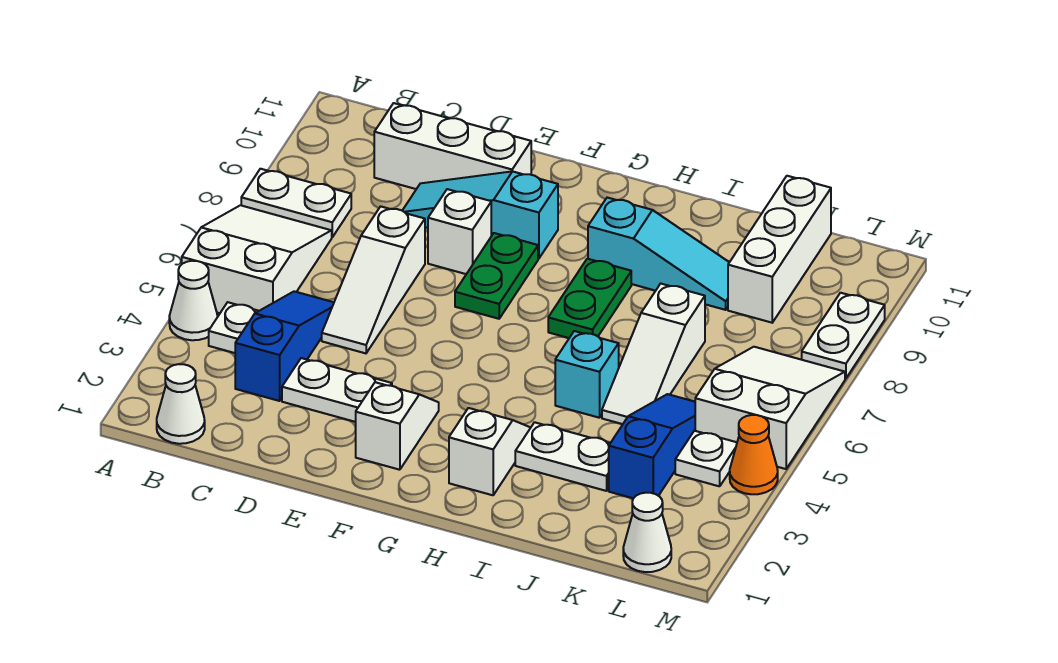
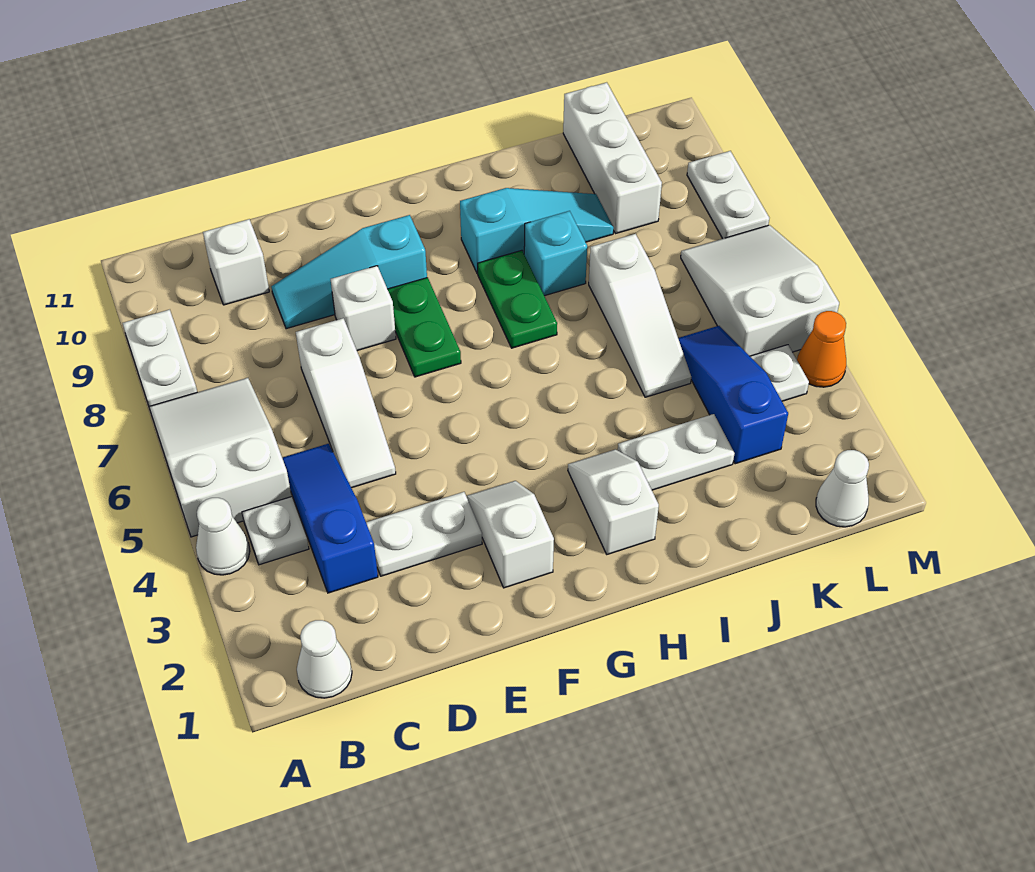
white 1x2 plate [241,169,351,237] -> white 1x2 plate turned to [123,310,197,407]
white 1x3 brick [374,103,531,189] -> white 1x1 brick [203,219,269,305]
cyan 1x1 brick [555,331,619,418] -> cyan 1x1 brick moved to [524,211,587,296]

